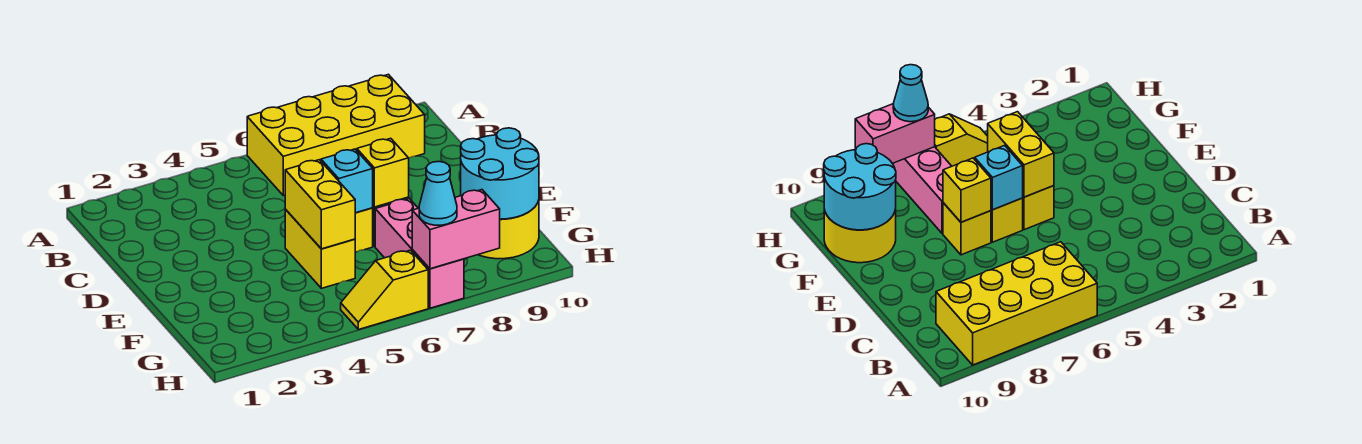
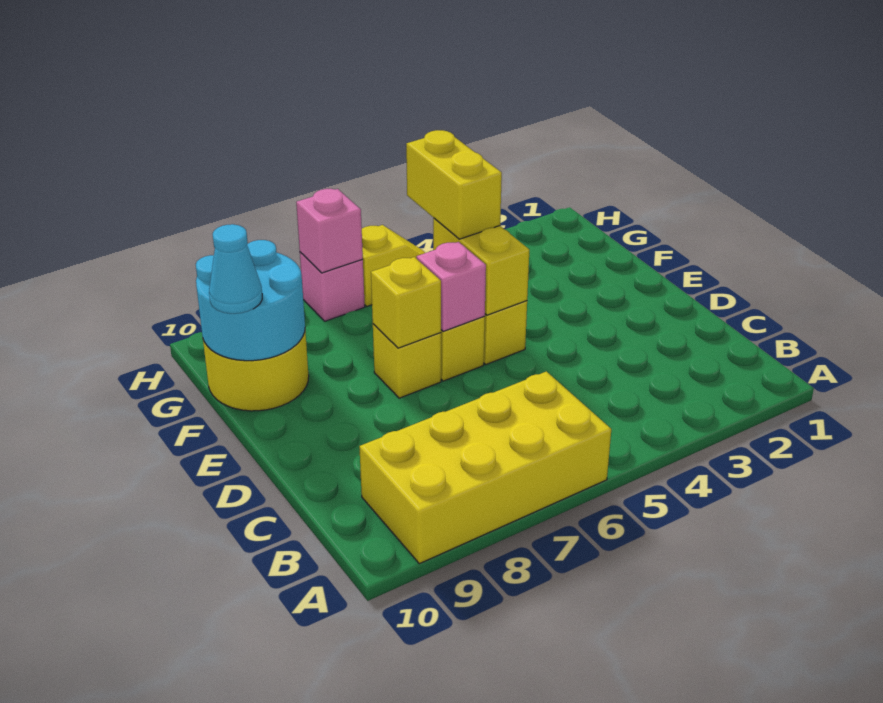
cyan 1x1 brick [321,149,373,213] -> pink 1x1 brick [416,242,486,331]
none -> yellow 1x2 brick [406,130,502,239]
pink 1x3 brick [375,199,464,308] -> pink 1x1 brick [300,252,365,321]
pink 1x2 brick [412,190,500,269] -> pink 1x1 brick [296,189,363,273]
cyan 1x1 cone [419,161,457,225] -> cyan 1x1 cone moved to [209,224,262,314]

